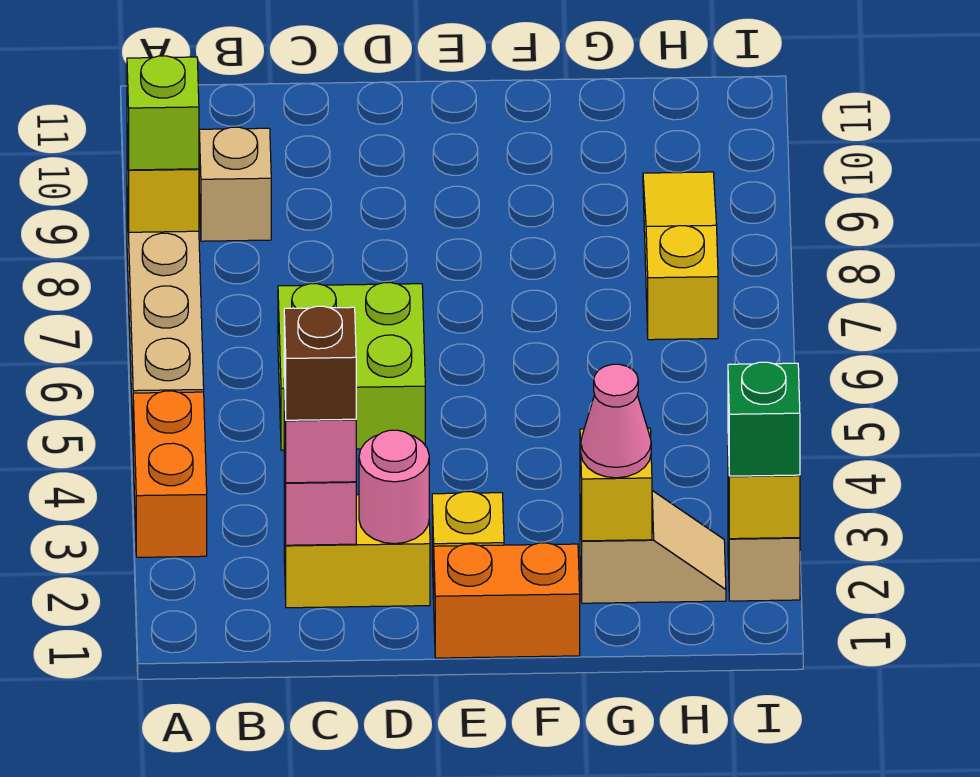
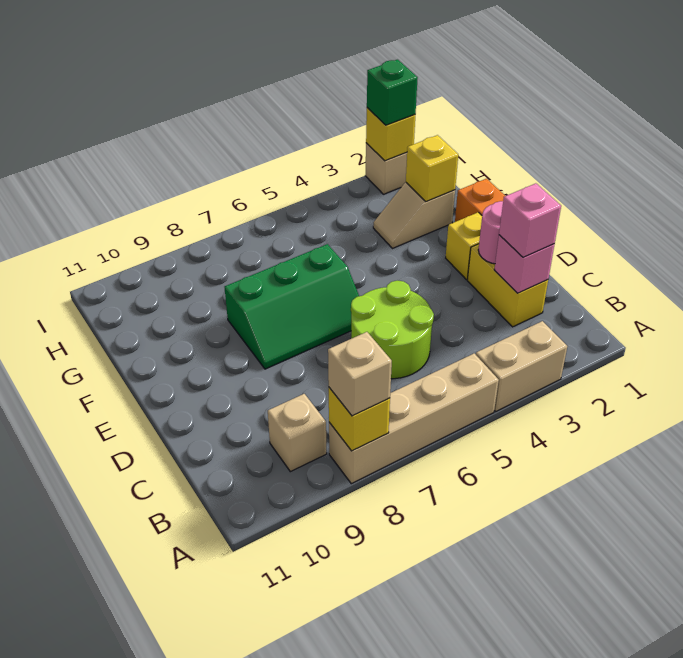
orange 1x2 brick [133,391,207,557] -> tan 1x2 brick [476,321,567,411]
lime 1x1 brick [127,56,199,170] -> tan 1x1 brick [328,332,392,416]
brown 1x1 brick [284,306,356,420] -> none
lime 2x2 brick [278,283,425,450] -> lime 2x2 round brick [351,280,434,379]
none -> green 2x3 slope [225,244,359,369]
tan 1x2 slope [580,491,726,603] -> tan 1x2 slope turned to [373,182,455,249]
pink 1x1 cone [581,364,651,478] -> none
yellow 1x3 slope [643,172,718,340] -> none

